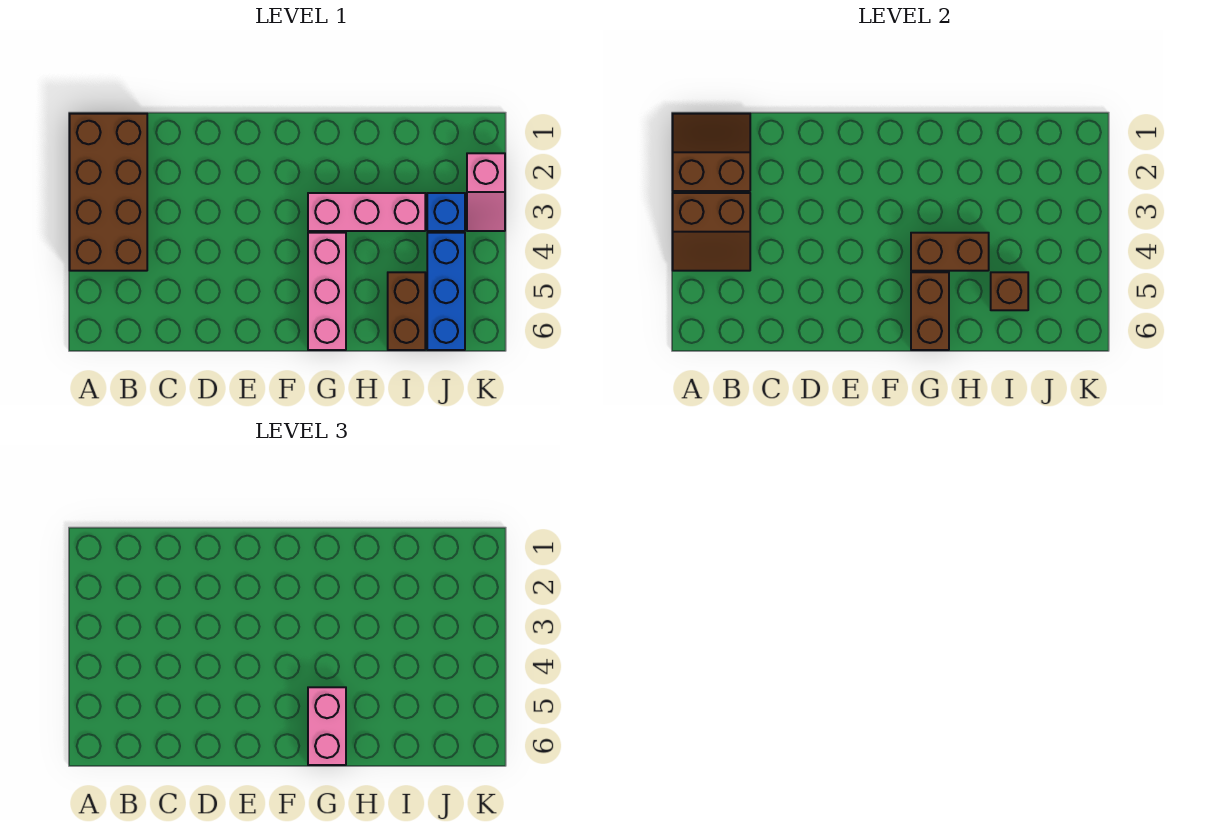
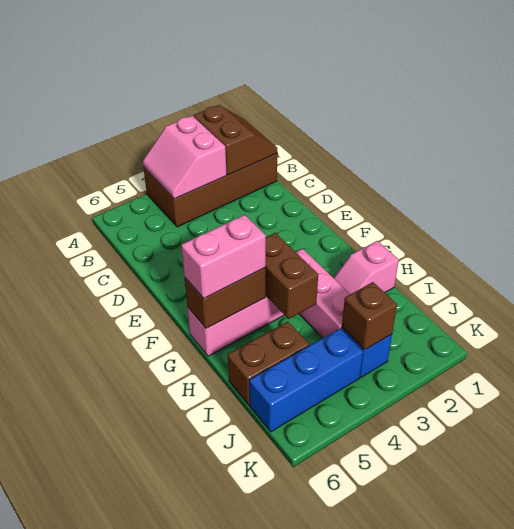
brown 2x2 slope [673,193,750,271] -> pink 2x2 slope [143,116,227,199]
brown 1x1 brick [991,272,1028,310] -> brown 1x1 brick moved to [342,282,397,350]
pink 1x2 slope [467,153,505,231] -> pink 1x2 slope moved to [334,241,399,294]

